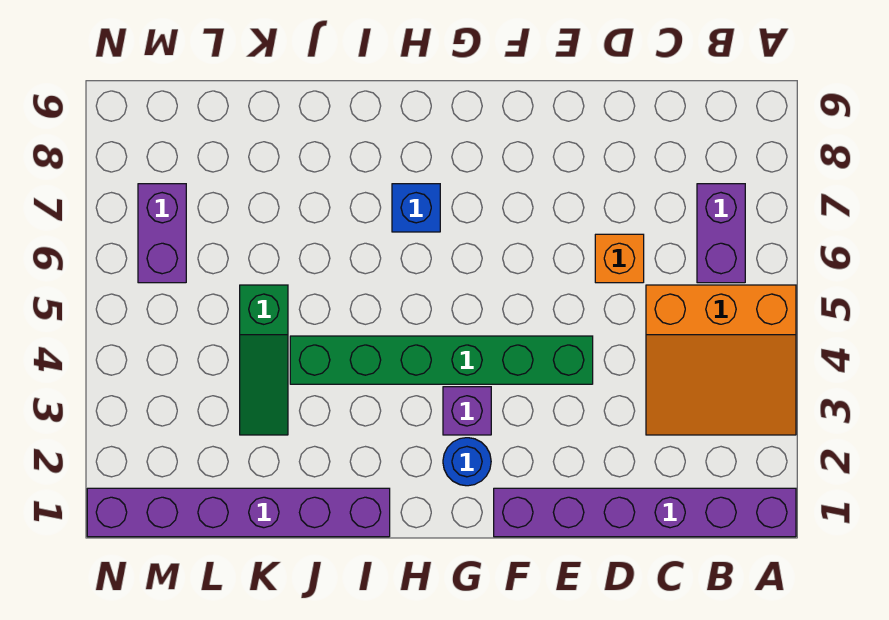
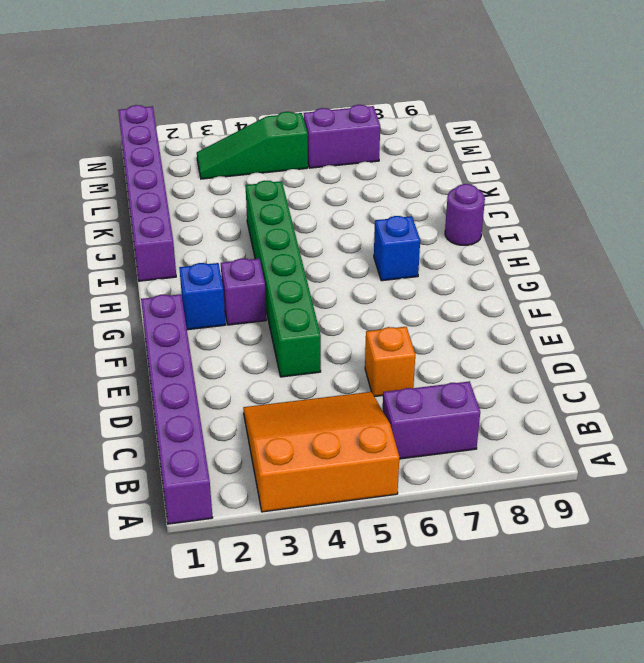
orange 3x3 slope [646,285,796,435] -> orange 3x3 slope turned to [243,392,399,512]
blue 1x1 round brick [443,438,491,486] -> blue 1x1 brick [179,263,225,330]
none -> purple 1x1 round brick [445,184,485,245]
green 1x3 slope [240,285,288,435] -> green 1x3 slope moved to [197,112,308,179]

